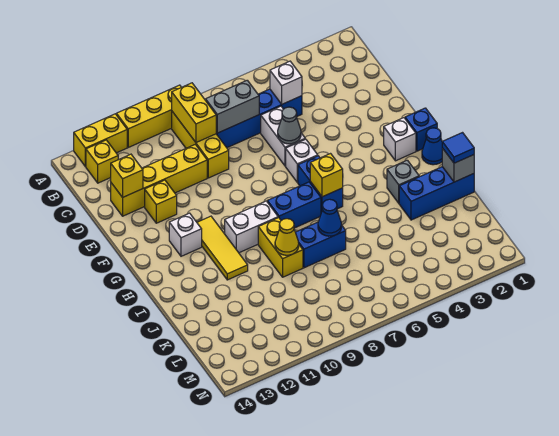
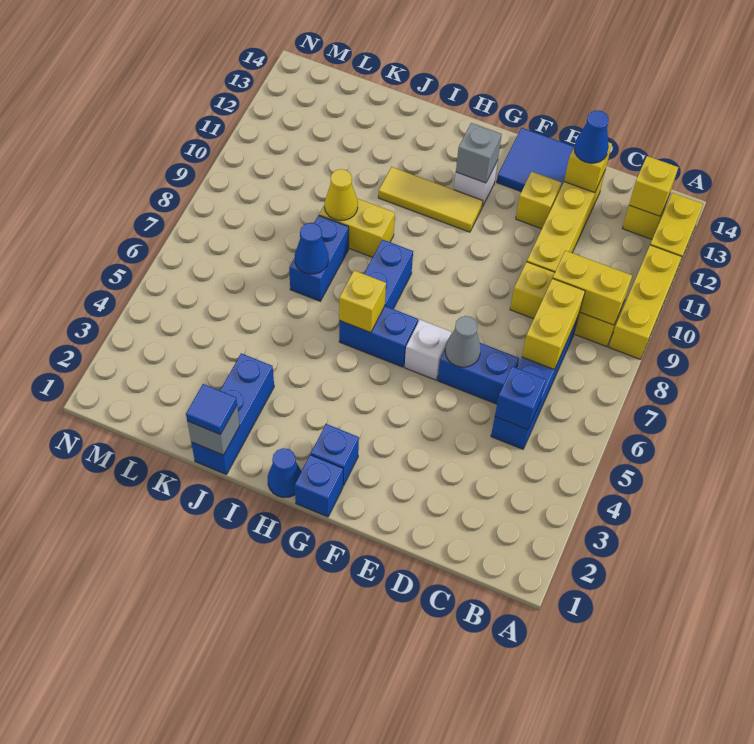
none -> yellow 1x1 brick [629,156,678,216]
white 1x1 brick [270,61,302,104] -> blue 1x1 brick [495,366,546,430]
grey 1x2 brick [206,80,259,133] -> yellow 1x2 brick [522,278,585,370]
white 1x2 brick [261,106,305,166] -> blue 1x2 brick [437,343,519,404]
none -> blue 1x1 cone [574,110,609,163]
none -> blue 2x2 tile [497,128,574,192]
white 1x1 brick [384,118,416,161] -> blue 1x1 brick [311,424,359,486]
white 1x2 brick [225,201,278,253] -> none
grey 1x1 brick [387,160,419,203] -> grey 1x1 brick moved to [456,123,502,183]

